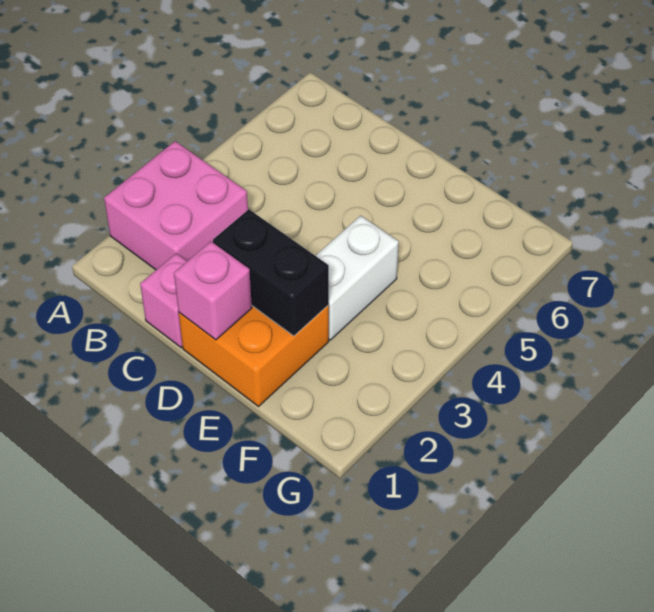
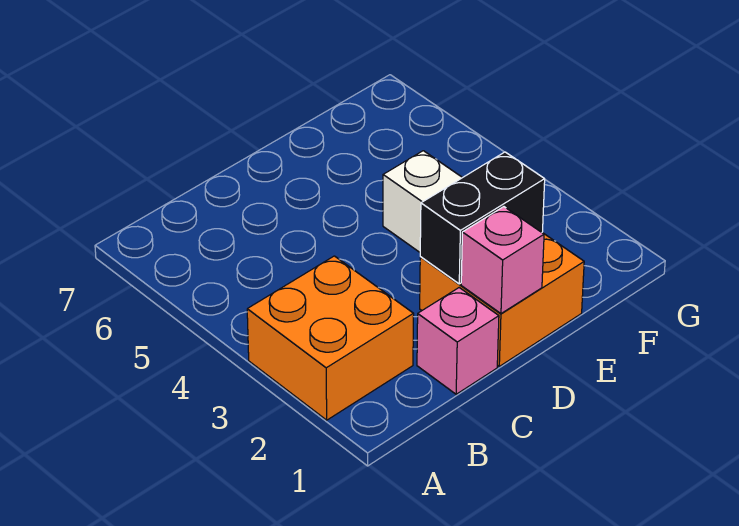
pink 2x2 brick [104,141,248,270] -> orange 2x2 brick [247,256,414,420]

